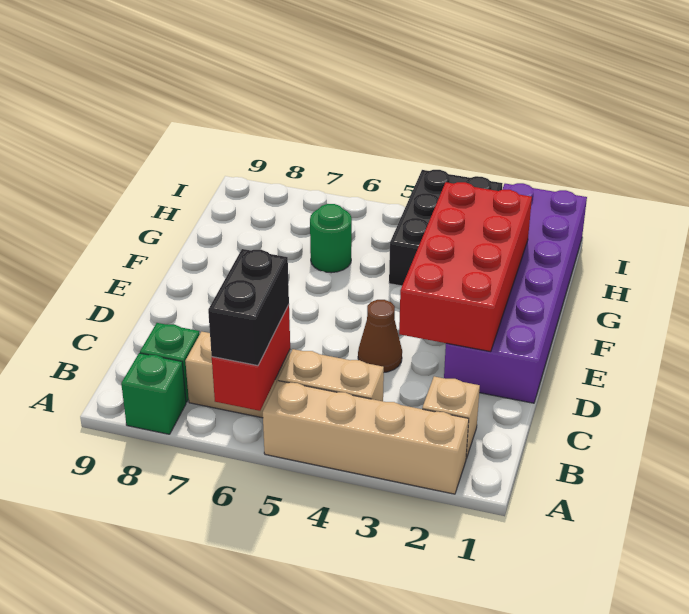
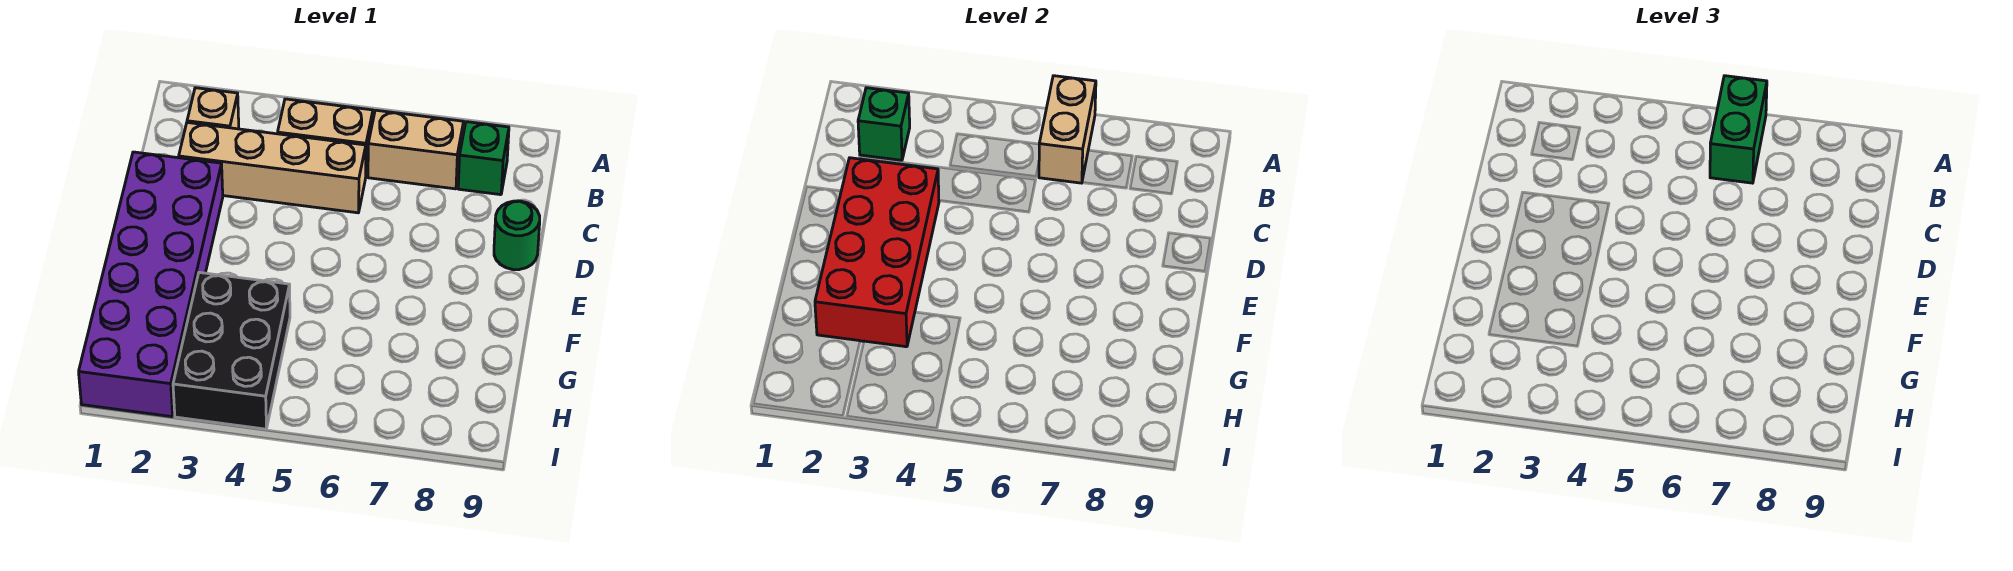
tan 1x4 brick [263,381,469,494] -> tan 1x4 brick moved to [179,123,366,213]
red 1x2 brick [212,305,290,411] -> tan 1x2 brick [1039,76,1096,183]
black 1x2 brick [208,249,289,366] -> green 1x2 brick [1710,76,1767,183]
green 1x1 brick [121,353,186,434] -> green 1x1 brick moved to [858,88,910,160]
brown 1x1 cone [358,300,402,372] -> none
green 1x1 round brick [310,204,352,273] -> green 1x1 round brick moved to [494,201,540,270]

